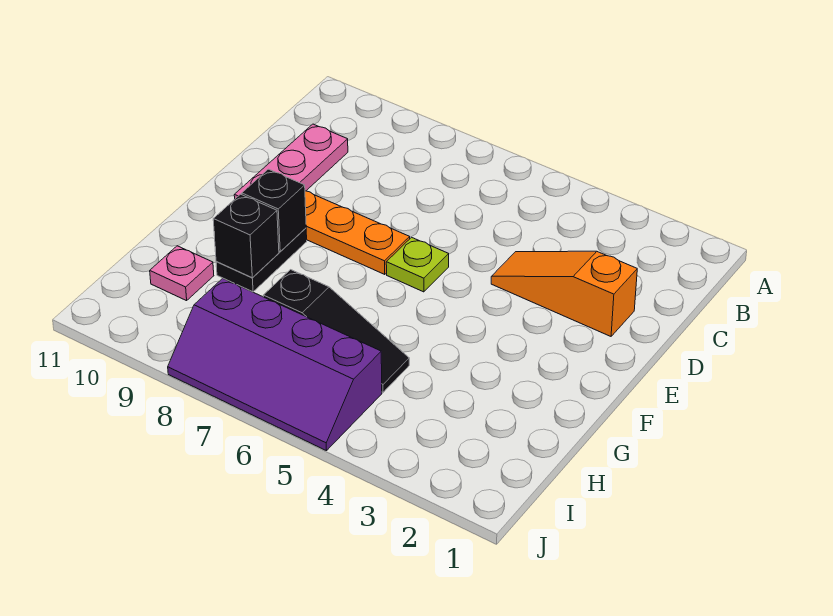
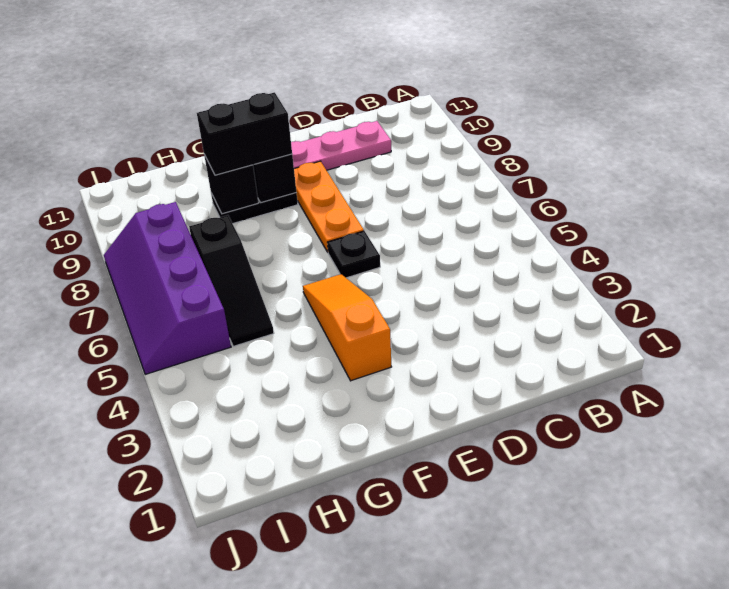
orange 1x3 slope [491,251,637,336] -> orange 1x3 slope moved to [303,274,391,381]
lime 1x1 plate [386,237,449,292] -> black 1x1 plate [327,231,380,278]
none -> black 1x2 brick [197,92,292,175]
pink 1x1 plate [150,246,214,301] -> none

